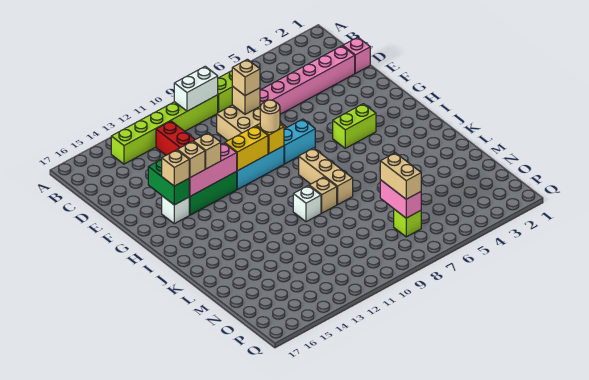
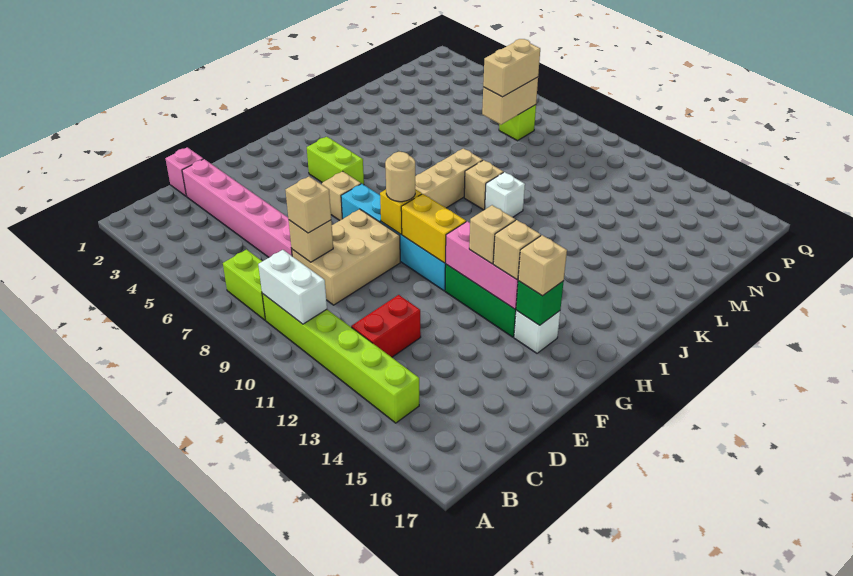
green 1x2 brick [148,159,189,205] -> green 1x1 brick [516,281,564,325]
none -> tan 1x1 brick [322,171,361,220]
pink 1x2 brick [380,180,421,218] -> tan 1x2 brick [482,77,538,125]

